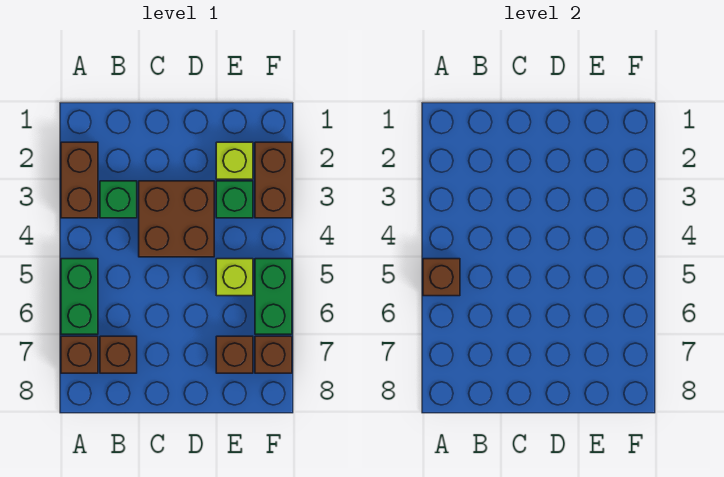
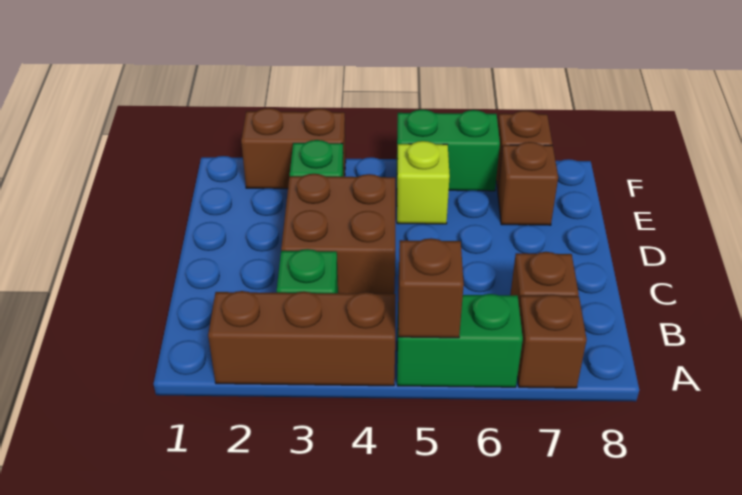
brown 1x2 brick [61,142,98,218] -> brown 1x3 brick [208,291,395,386]
lime 1x1 brick [216,142,253,179] -> none

